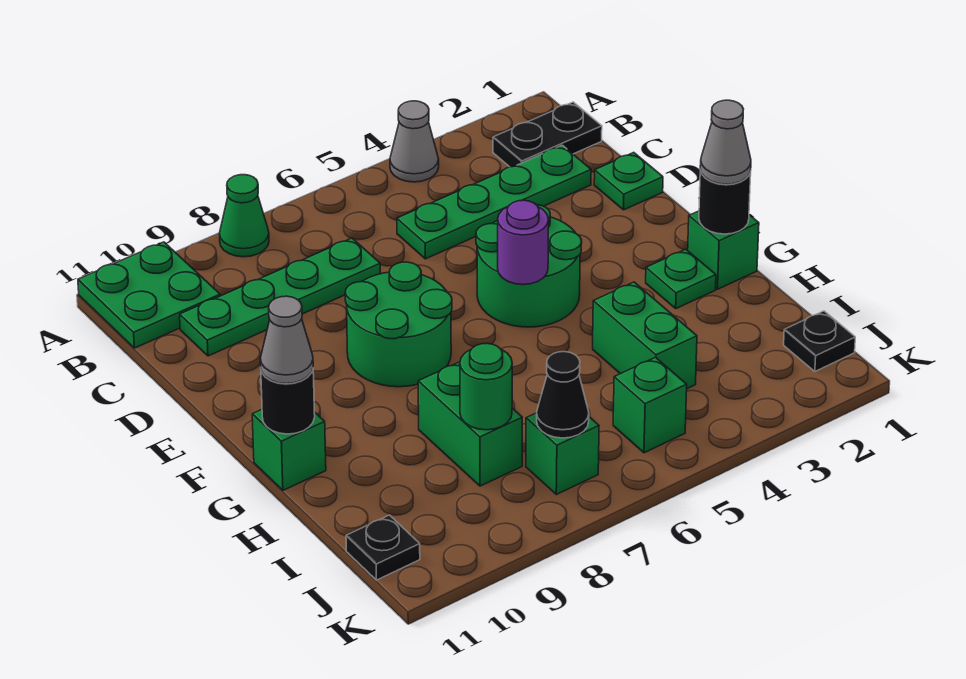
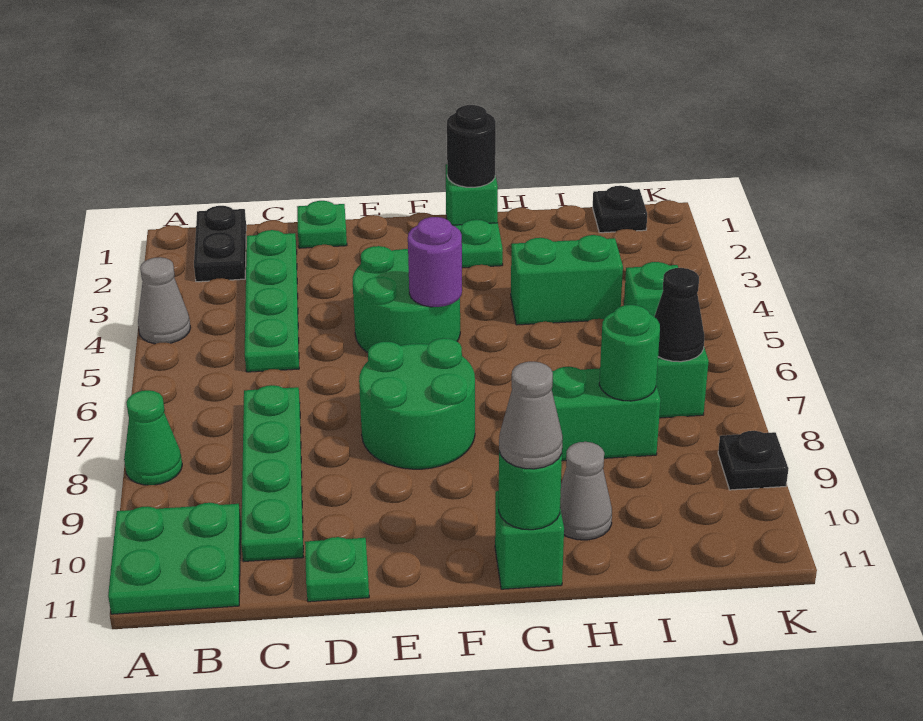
none -> green 1x1 plate [305,537,369,602]
grey 1x1 cone [700,100,751,184] -> grey 1x1 cone moved to [560,442,612,540]
black 1x1 round brick [261,370,315,434] -> green 1x1 round brick [499,452,562,530]
black 1x1 plate [346,515,420,580] -> black 1x1 plate moved to [718,431,788,490]

